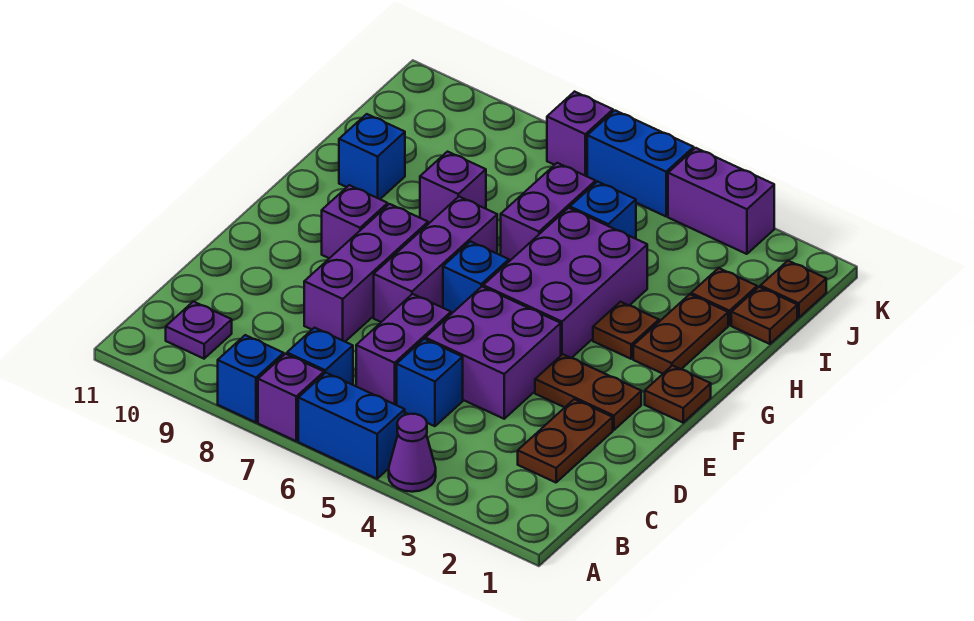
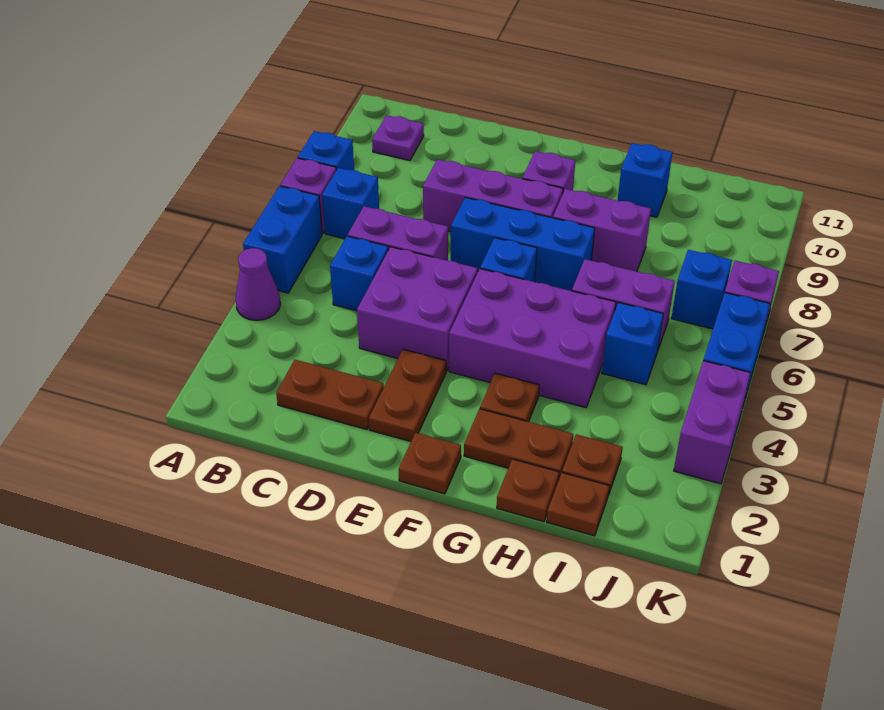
purple 1x3 brick [374,197,497,322] -> blue 1x3 brick [451,197,595,291]
purple 1x1 brick [420,152,486,224] -> purple 1x2 brick [553,189,651,271]
brown 1x1 plate [760,261,826,318] -> brown 1x1 plate moved to [497,459,559,522]
none -> blue 1x1 brick [671,250,732,329]

